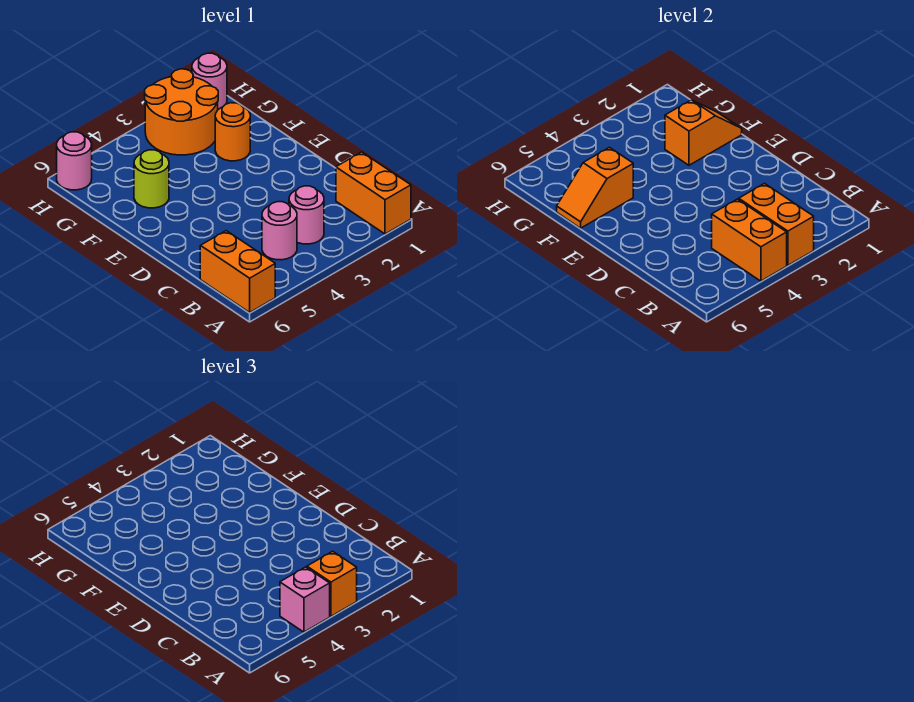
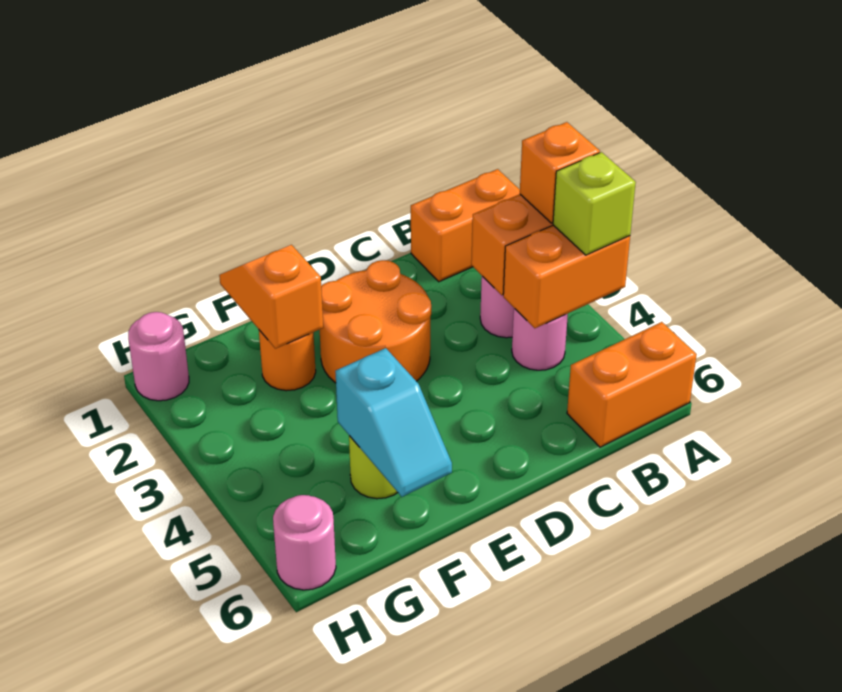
pink 1x1 brick [280,567,330,632] -> lime 1x1 brick [553,152,636,255]
orange 1x2 slope [557,147,633,228] -> cyan 1x2 slope [335,348,452,497]
orange 2x2 round brick [145,69,218,155] -> orange 2x2 round brick moved to [320,260,431,383]

